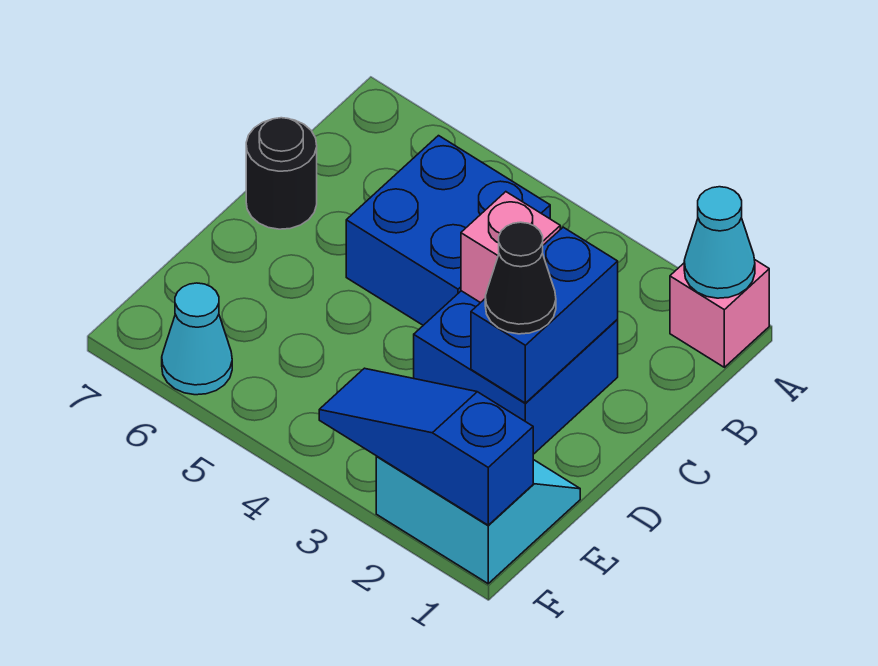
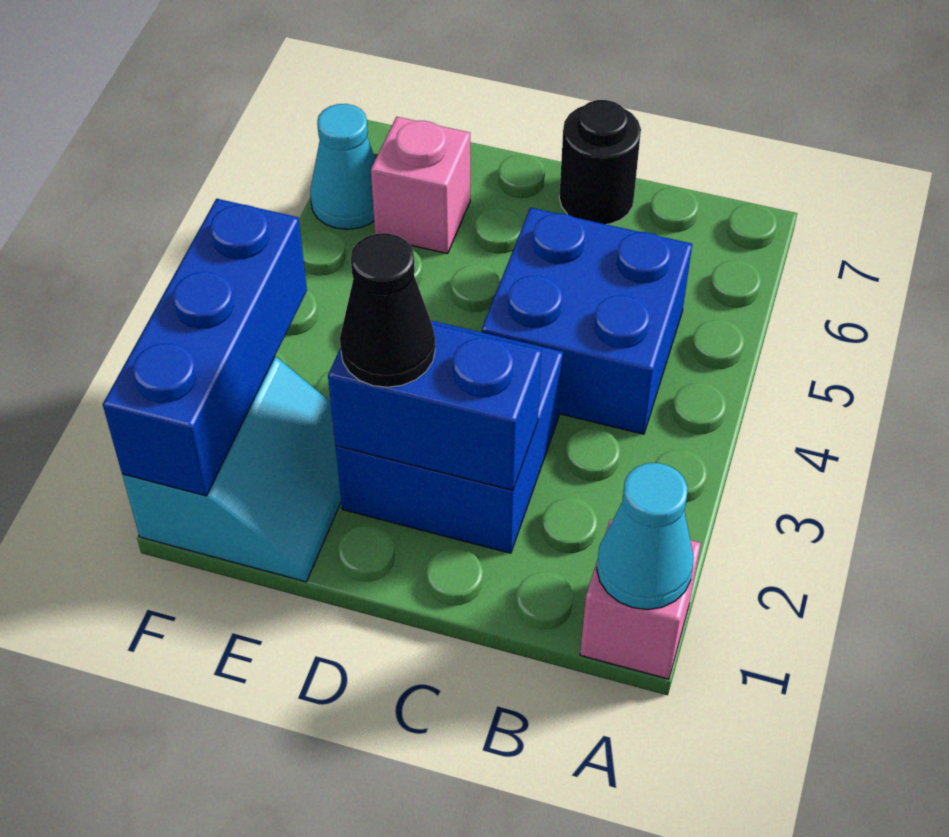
pink 1x1 brick [461,192,560,303] -> pink 1x1 brick moved to [371,117,470,254]
blue 1x3 slope [319,368,533,525] -> blue 1x3 brick [103,199,307,496]

